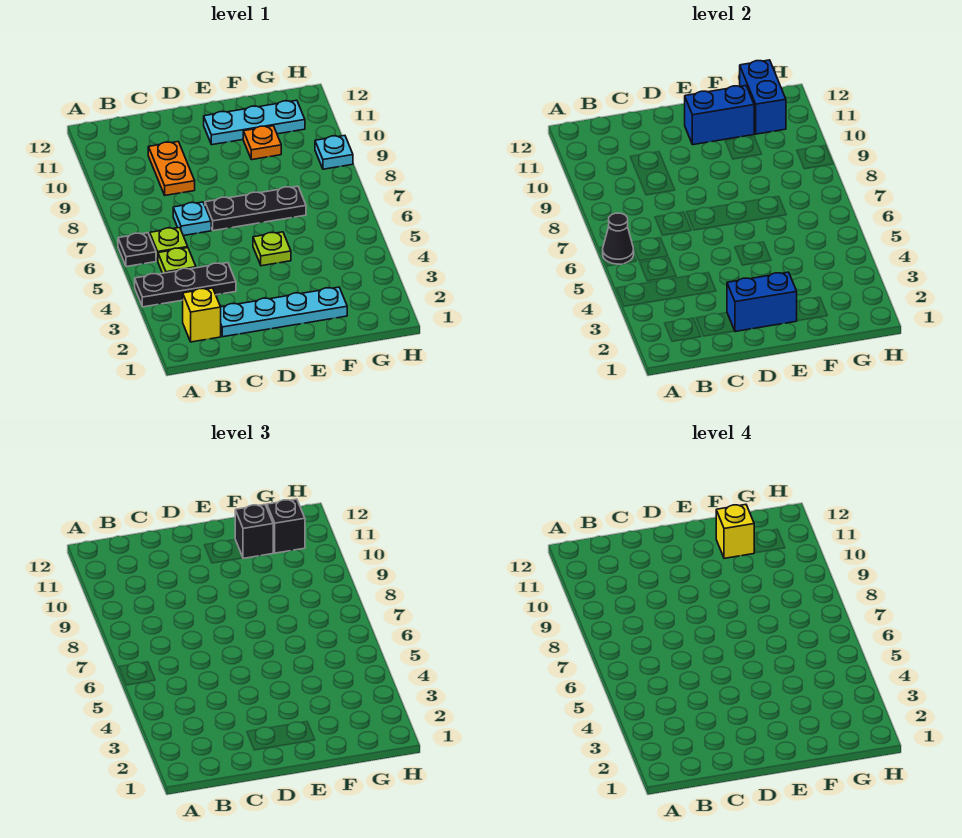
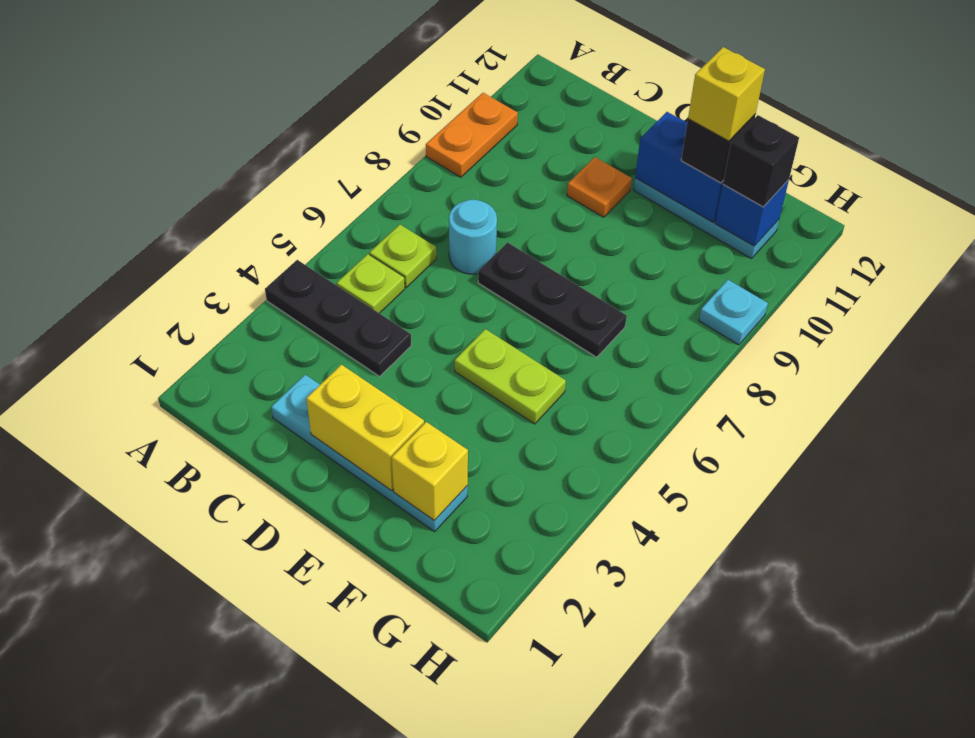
black 1x1 plate [118,233,156,267] -> none
black 1x1 cone [603,213,634,264] -> none
yellow 1x1 brick [183,288,221,342] -> yellow 1x1 brick moved to [392,422,468,521]
cyan 1x1 plate [173,202,211,236] -> cyan 1x1 round brick [449,200,497,274]
orange 1x2 plate [148,142,195,195] -> orange 1x2 plate moved to [426,93,518,177]
blue 1x2 brick [727,272,797,332] -> yellow 1x2 brick [306,365,424,491]
lime 1x1 plate [253,232,291,266] -> lime 1x2 plate [455,329,566,424]
orange 1x1 plate [243,126,281,160] -> orange 1x1 plate moved to [567,157,632,217]
blue 1x2 brick [740,60,786,134] -> blue 1x1 brick [715,180,789,246]

